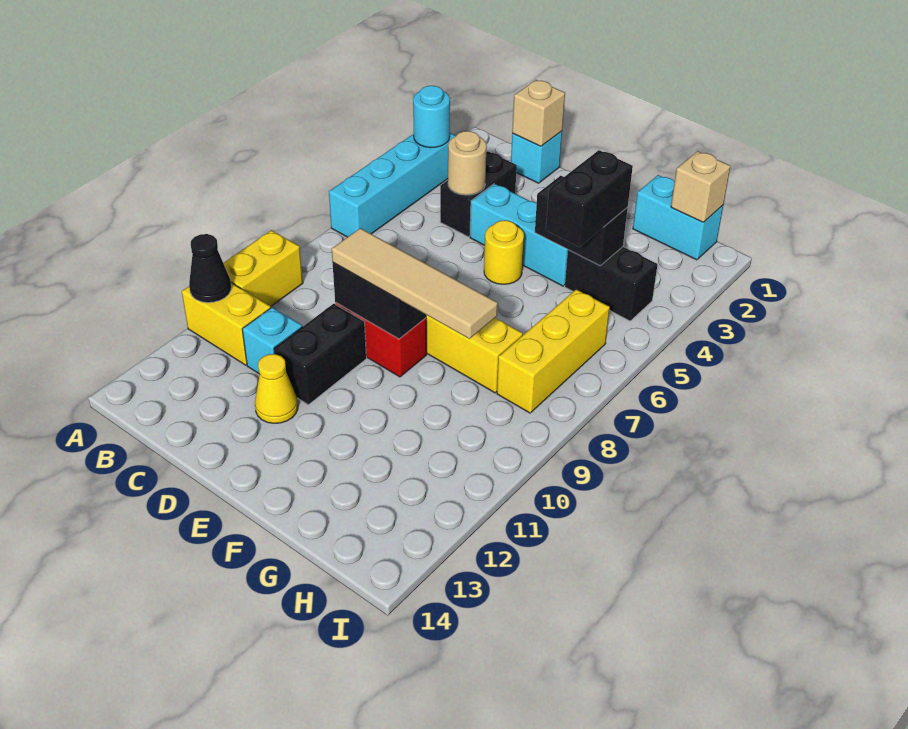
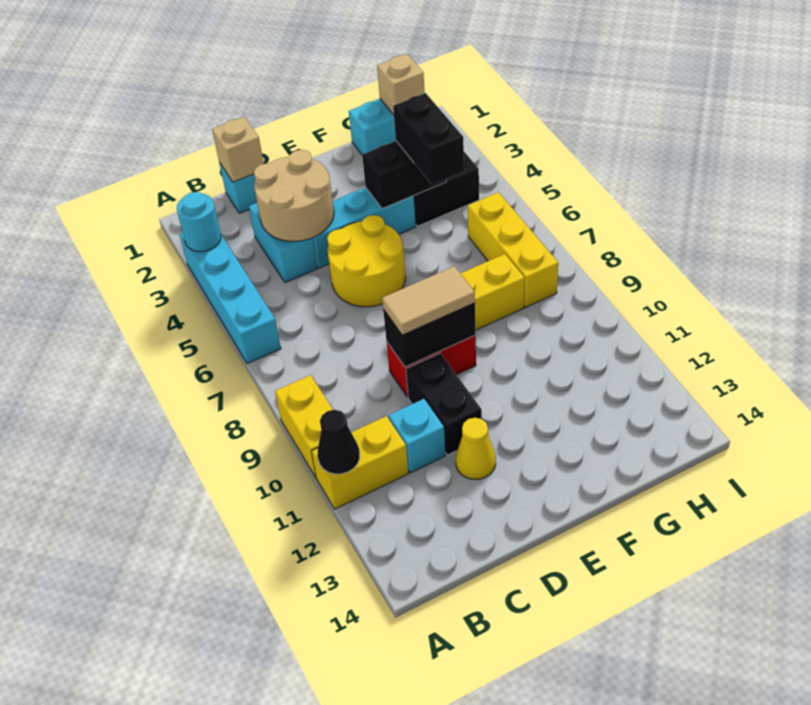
black 1x2 brick [440,151,517,237] -> cyan 1x2 brick [249,203,317,283]
tan 1x1 round brick [448,131,487,195] -> tan 2x2 round brick [254,150,334,241]
tan 1x4 tile [332,228,498,339] -> tan 1x2 tile [382,266,475,335]
yellow 1x1 round brick [484,220,524,284] -> yellow 2x2 round brick [327,215,405,307]

